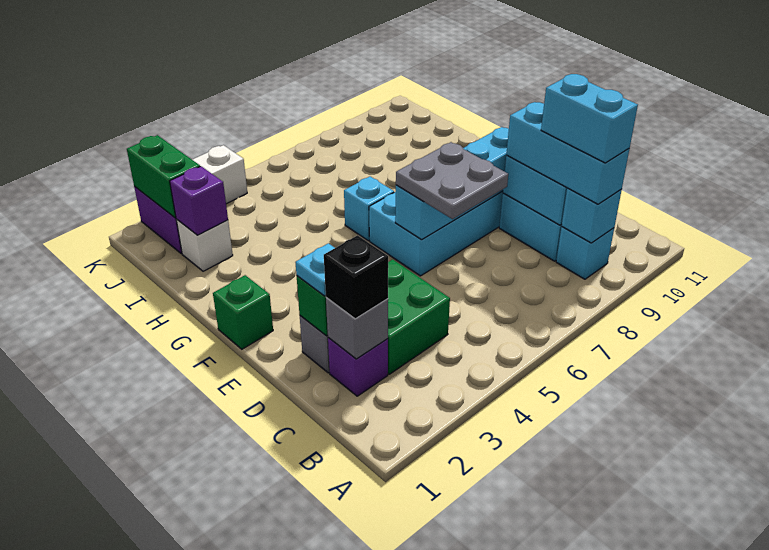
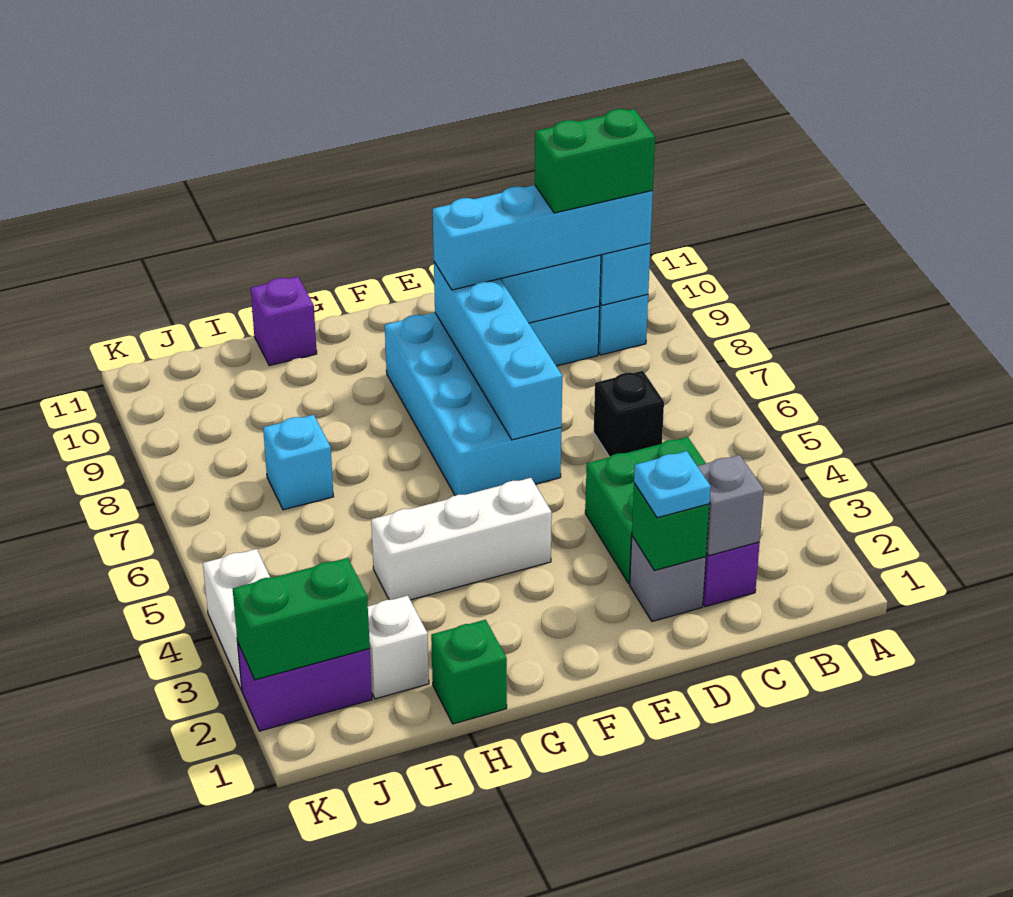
cyan 1x3 brick [506,102,629,204] -> cyan 1x4 brick [433,185,653,290]
cyan 1x2 brick [541,74,638,163] -> green 1x2 brick [535,109,655,213]
black 1x1 brick [324,235,388,319] -> black 1x1 brick moved to [594,371,664,457]
grey 2x2 plate [396,142,508,219] -> none
green 1x1 brick [213,275,273,349] -> green 1x1 brick moved to [431,620,507,724]
none -> white 1x3 brick [371,478,552,600]
cyan 1x1 brick [344,176,394,241] -> cyan 1x1 brick moved to [263,415,334,510]
purple 1x1 brick [170,166,228,235] -> purple 1x1 brick moved to [251,277,317,366]

